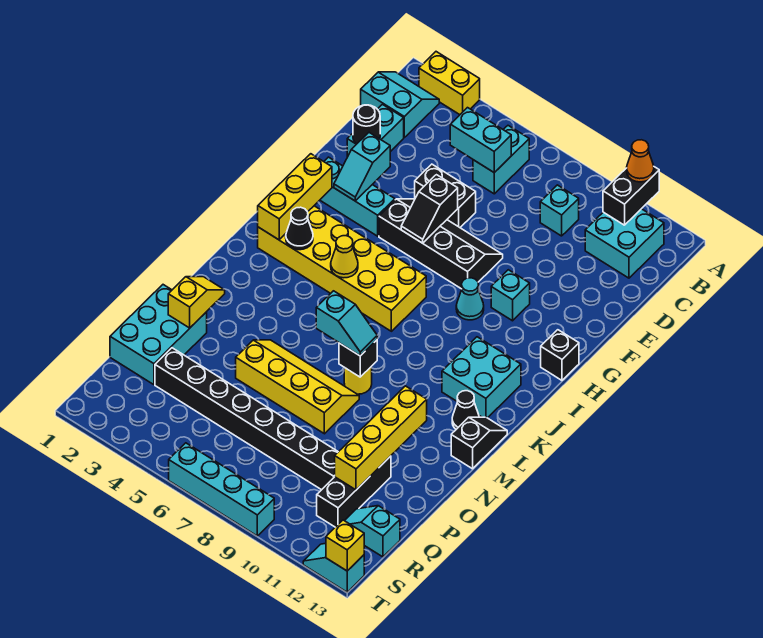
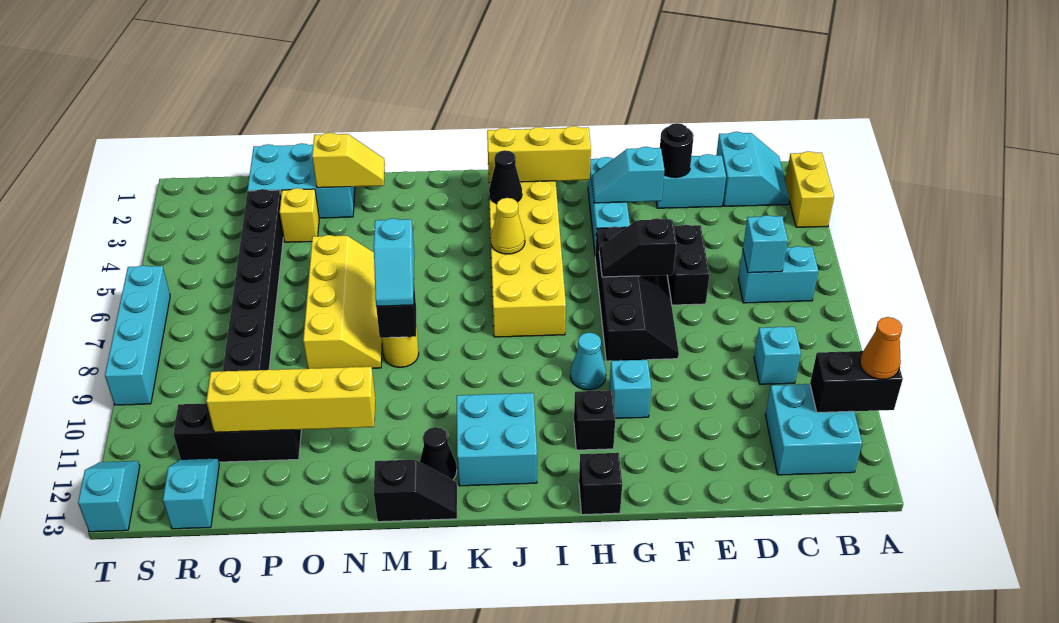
cyan 1x2 brick [450,108,511,173] -> cyan 1x1 brick [743,215,788,273]
none -> black 1x1 brick [574,390,615,450]
yellow 1x1 brick [326,520,364,571] -> yellow 1x1 brick moved to [280,188,319,242]

